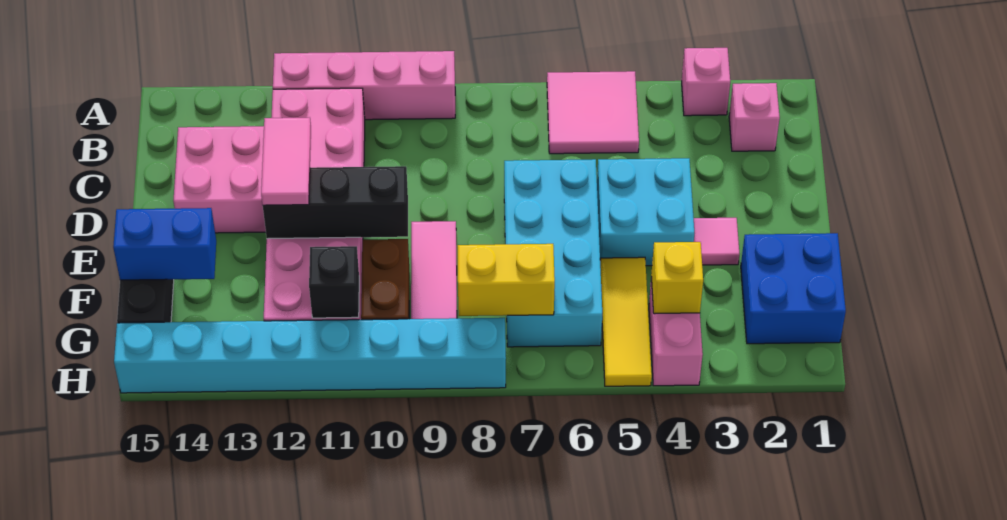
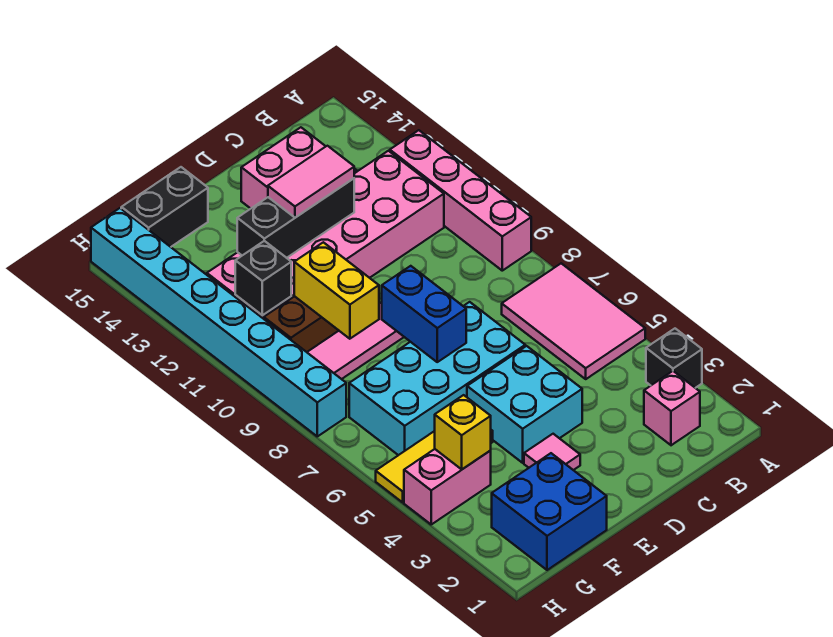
pink 1x1 brick [682,48,730,116] -> black 1x1 brick [646,329,702,388]
pink 2x2 tile [547,71,639,154] -> pink 2x3 tile [502,263,645,379]
black 1x3 brick [263,166,408,239] -> black 1x3 brick turned to [237,178,354,258]
blue 1x2 brick [113,208,216,280] -> blue 1x2 brick moved to [382,266,466,362]
yellow 1x2 brick [458,244,555,316] -> yellow 1x2 brick moved to [294,242,379,339]

